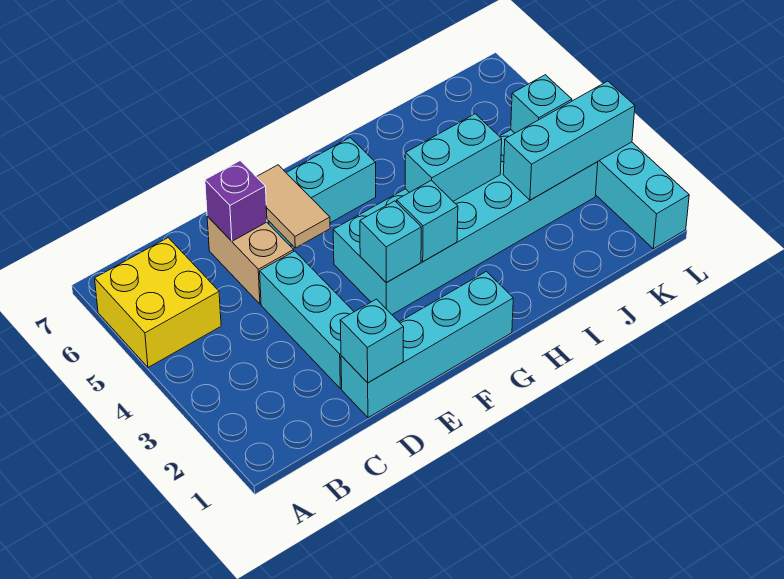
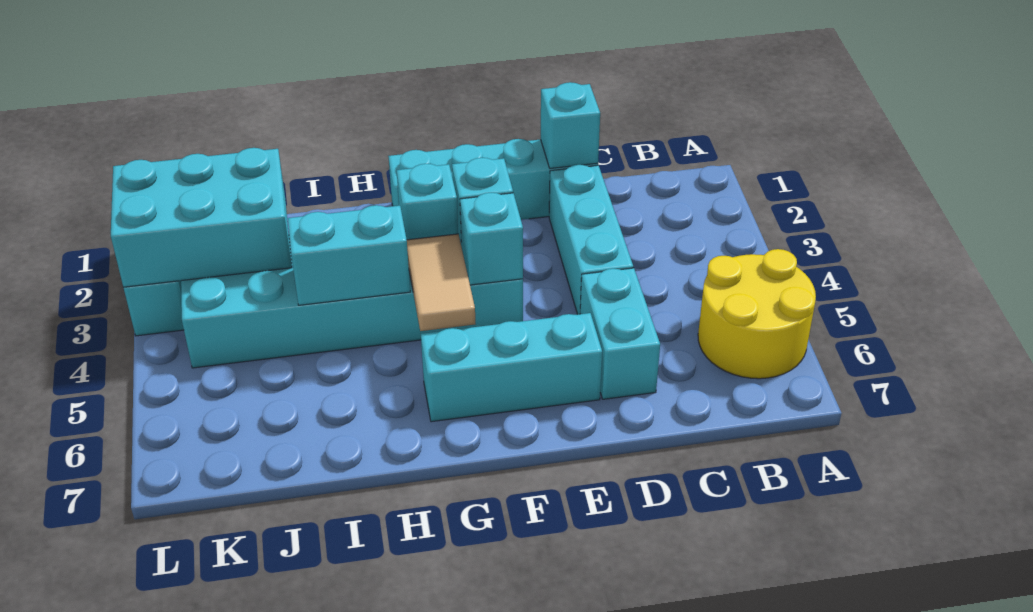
yellow 2x2 brick [95,238,221,367] -> yellow 2x2 round brick [698,249,816,379]
tan 1x2 brick [207,216,294,304] -> cyan 1x2 brick [580,268,660,399]
purple 1x1 brick [205,161,267,241] -> none
tan 1x2 tile [257,165,330,248] -> tan 1x2 tile moved to [407,234,475,331]
cyan 1x3 brick [503,81,635,200] -> cyan 2x3 brick [111,148,292,287]
cyan 1x1 brick [511,75,572,133] -> cyan 1x1 brick moved to [460,193,523,285]

